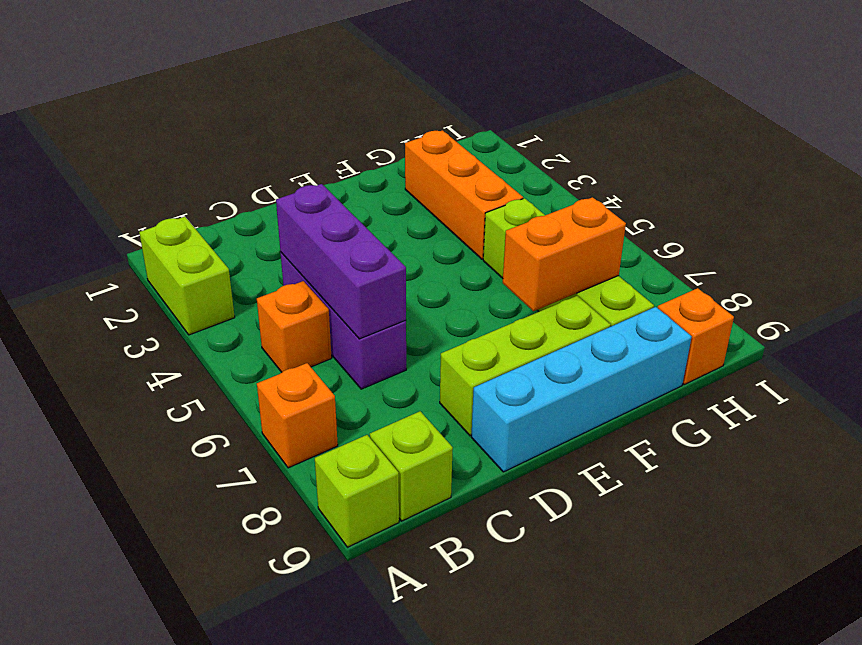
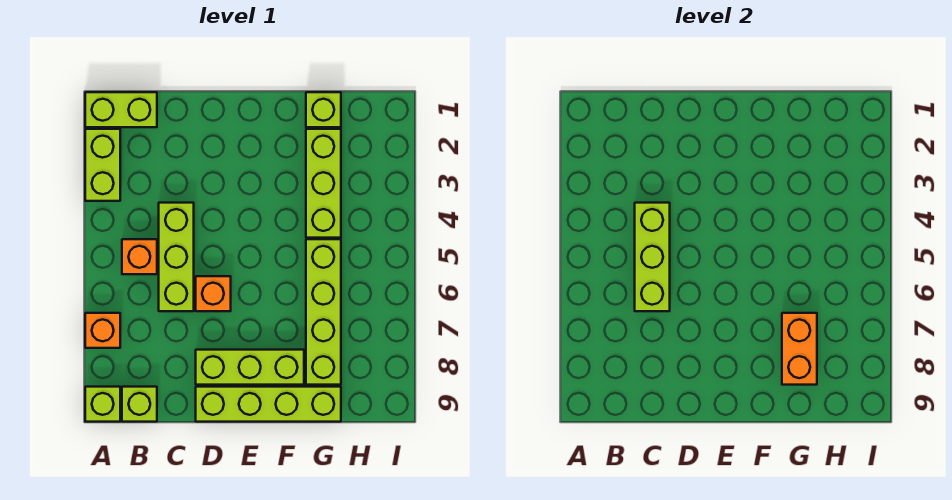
none -> lime 1x2 brick [85,92,157,127]
purple 1x3 brick [280,252,406,389] -> lime 1x3 brick [159,203,194,311]
purple 1x3 brick [276,184,406,339] -> lime 1x3 brick [635,203,670,311]
cyan 1x4 brick [471,307,692,472] -> lime 1x4 brick [196,387,341,422]
orange 1x2 brick [503,197,626,311] -> orange 1x2 brick turned to [782,313,817,385]
none -> lime 1x1 brick [306,92,341,127]
orange 1x3 brick [405,130,523,259] -> lime 1x3 brick [306,129,341,238]
orange 1x1 brick [658,288,734,385] -> orange 1x1 brick moved to [196,276,231,311]

